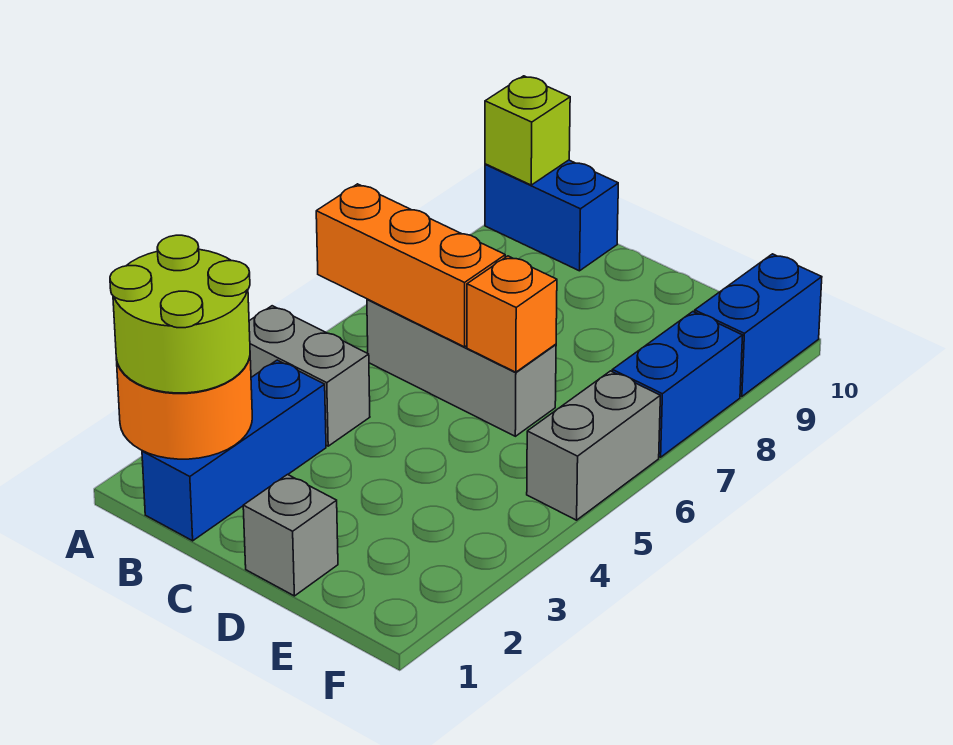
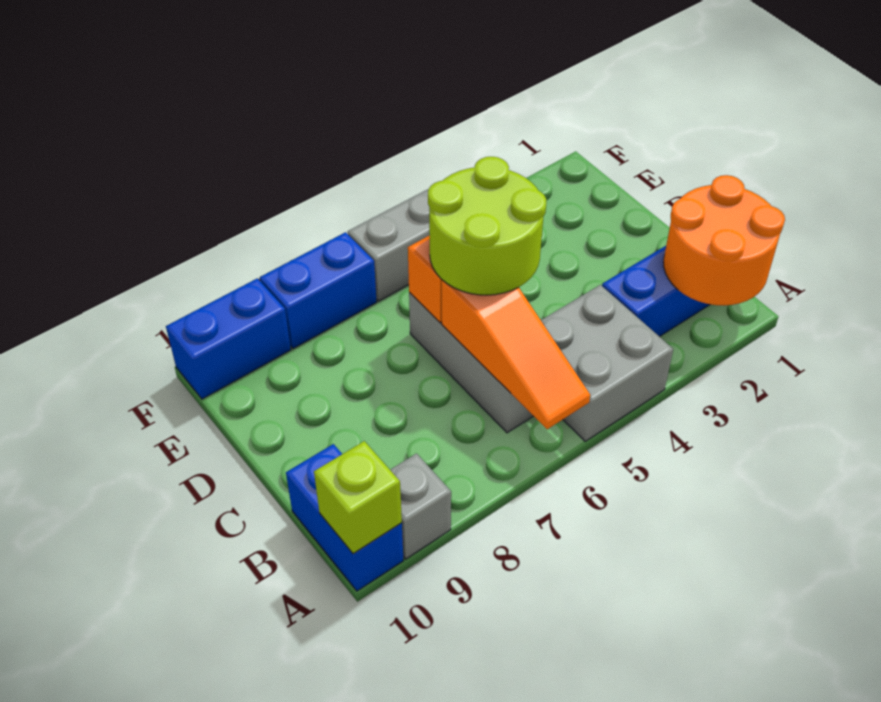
lime 2x2 round brick [110,235,250,393] -> lime 2x2 round brick moved to [428,157,546,295]
grey 1x2 brick [249,306,370,446] -> grey 2x2 brick [541,285,673,441]
orange 1x3 brick [316,184,505,347] -> orange 1x3 slope [442,280,590,429]
grey 1x1 brick [243,475,338,596] -> grey 1x1 brick moved to [390,454,451,559]

